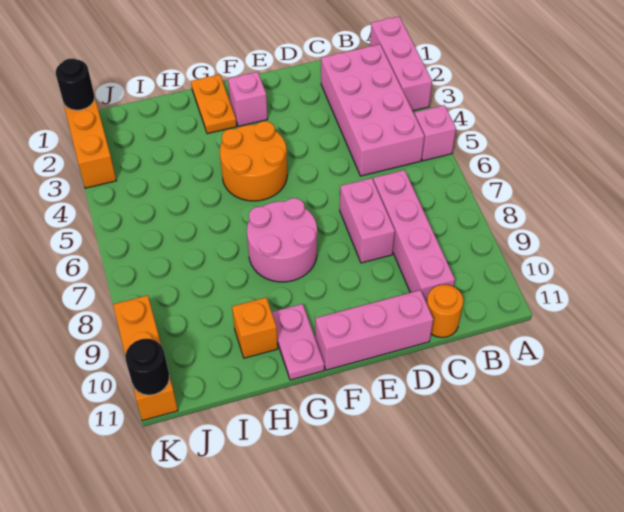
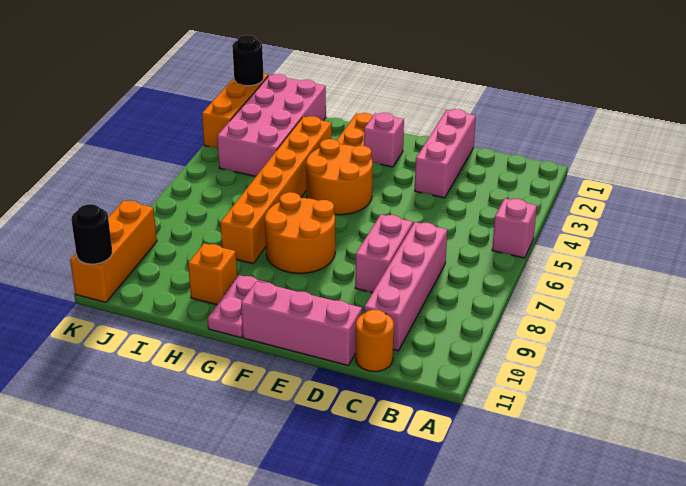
pink 1x3 brick [370,17,432,111] -> pink 1x3 brick moved to [415,109,476,198]
pink 2x4 brick [321,44,424,176] -> pink 2x4 brick moved to [217,74,326,176]
pink 2x2 round brick [247,198,317,282] -> orange 2x2 round brick [265,192,335,273]
none -> orange 1x6 brick [220,116,332,264]

